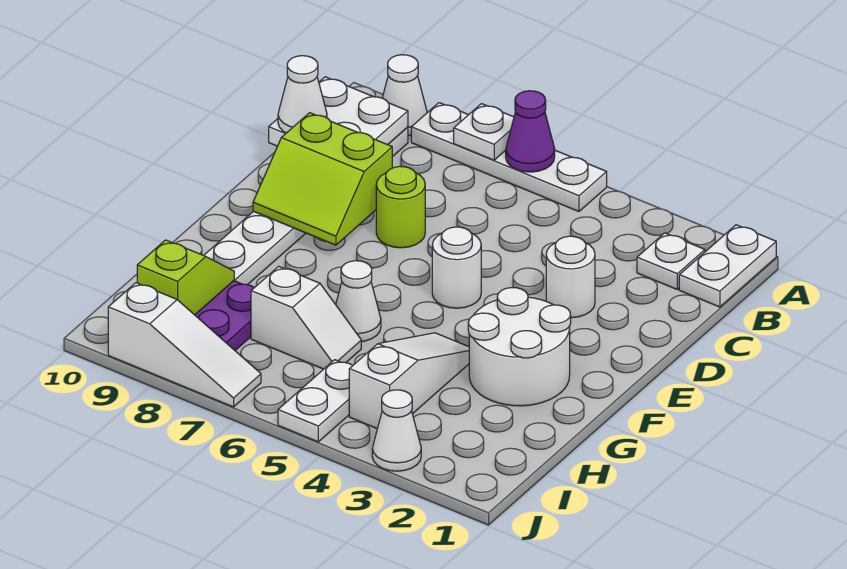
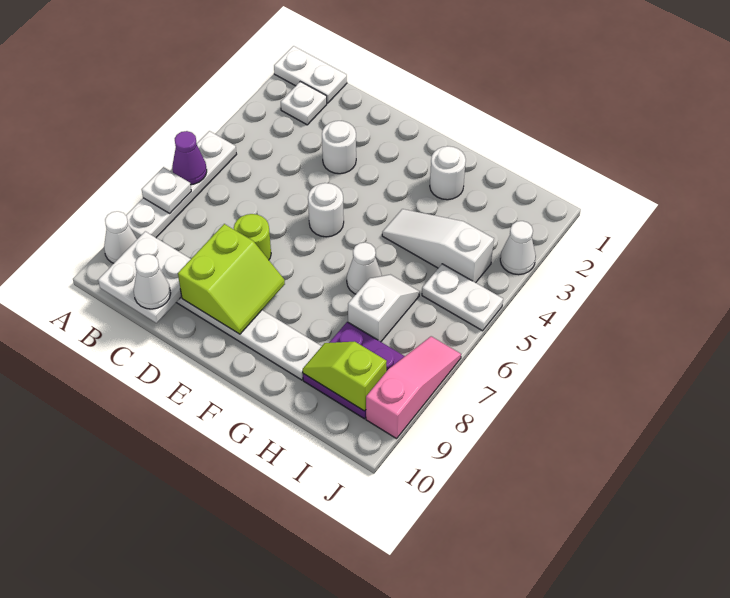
white 2x2 round brick [468,288,571,406] -> white 1x1 round brick [430,146,466,200]
white 1x3 slope [108,283,261,407] -> pink 1x3 slope [366,336,461,439]

